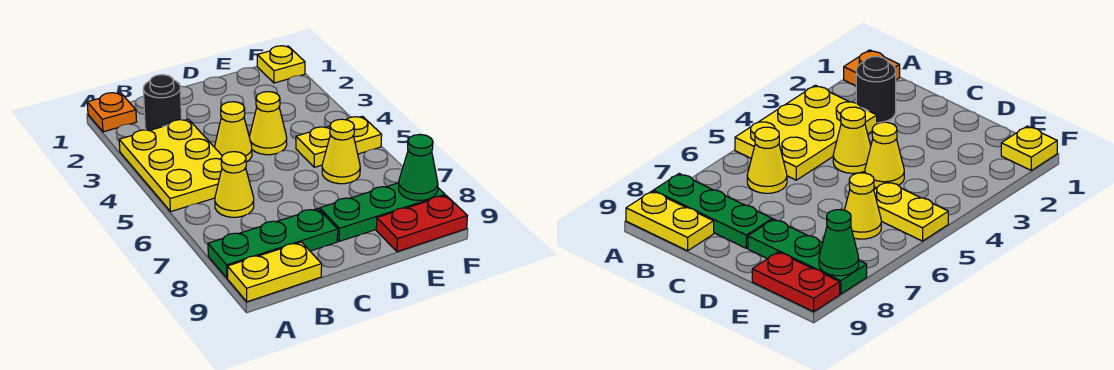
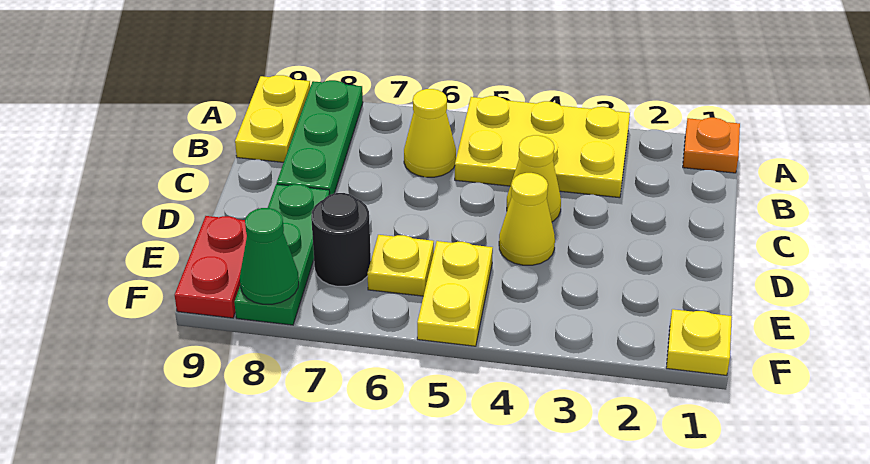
black 1x1 round brick [143,75,182,131] -> black 1x1 round brick moved to [311,193,371,286]
yellow 1x1 cone [322,119,360,184] -> yellow 1x1 plate [367,235,434,296]

